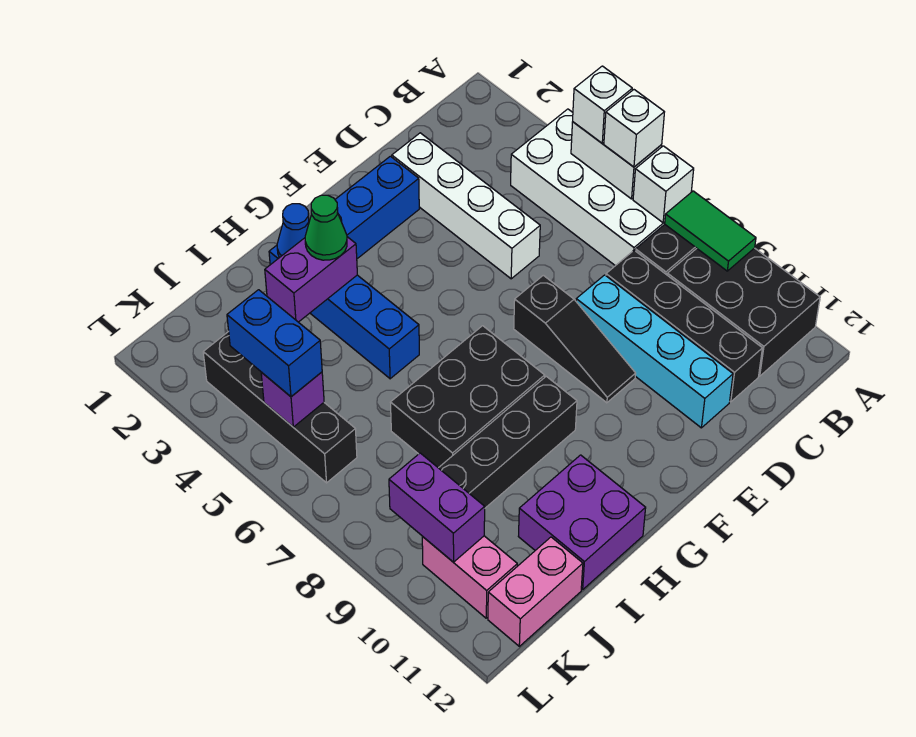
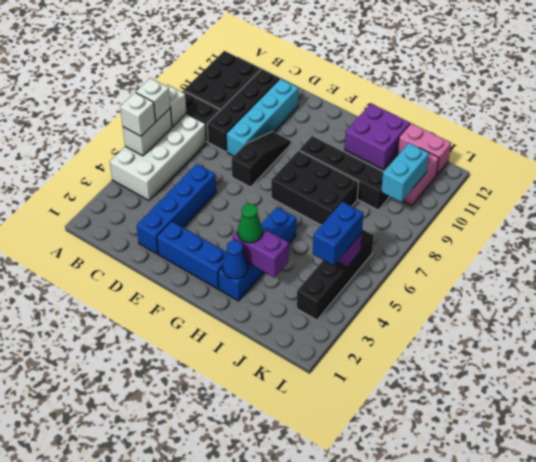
green 1x2 tile [665,191,756,271] -> none
white 1x4 brick [392,133,540,279] -> blue 1x4 brick [137,164,216,254]
purple 1x2 brick [389,453,485,562] -> cyan 1x2 brick [381,143,429,202]

